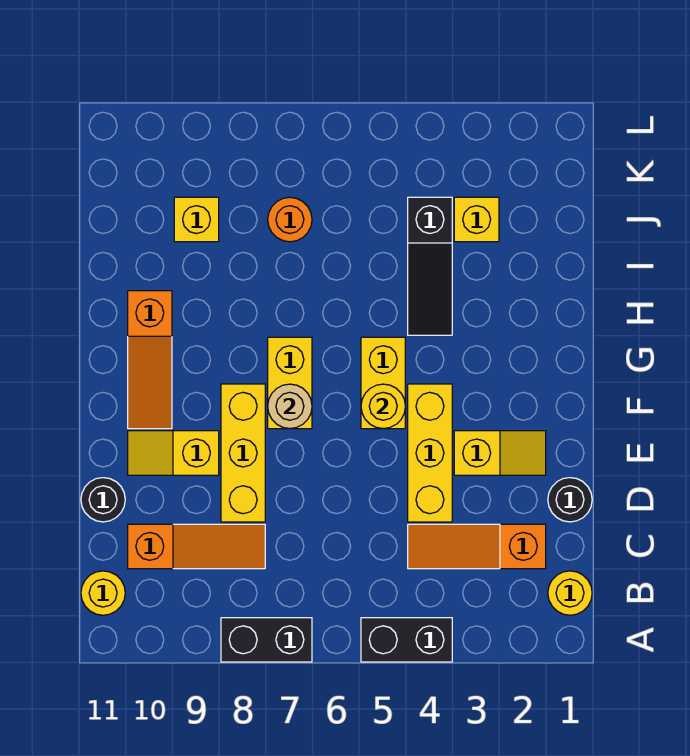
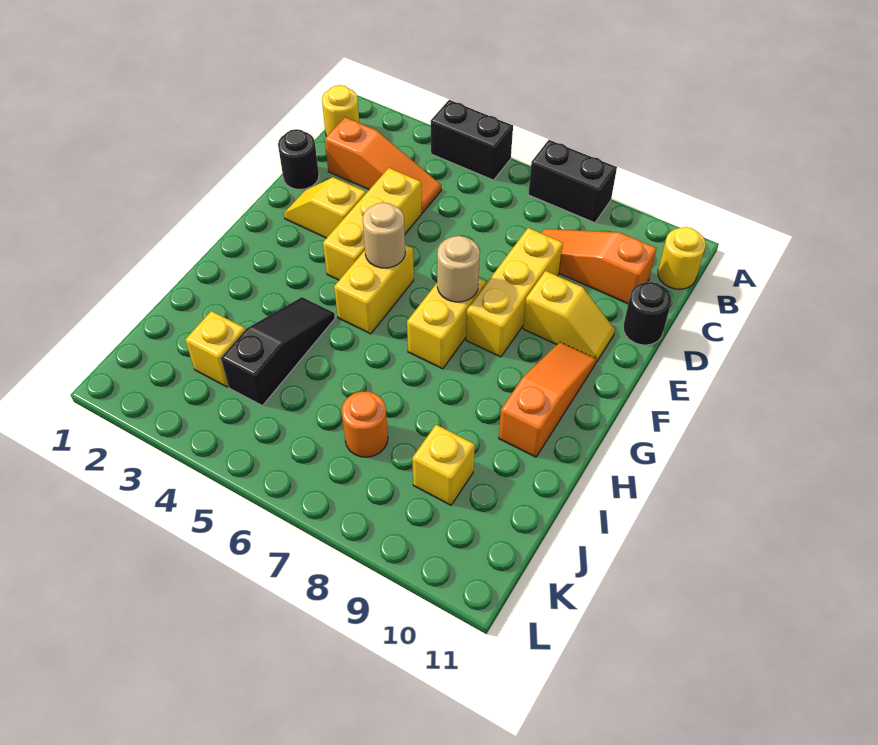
yellow 1x1 round brick [361,384,405,429] -> tan 1x1 round brick [363,202,405,268]

